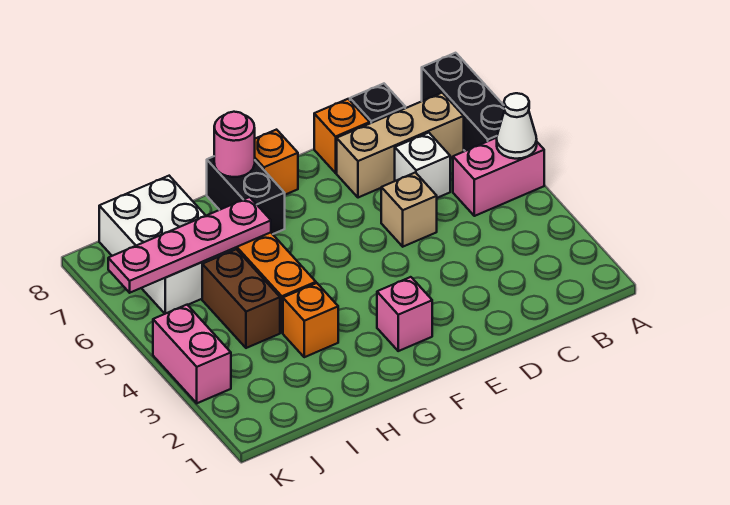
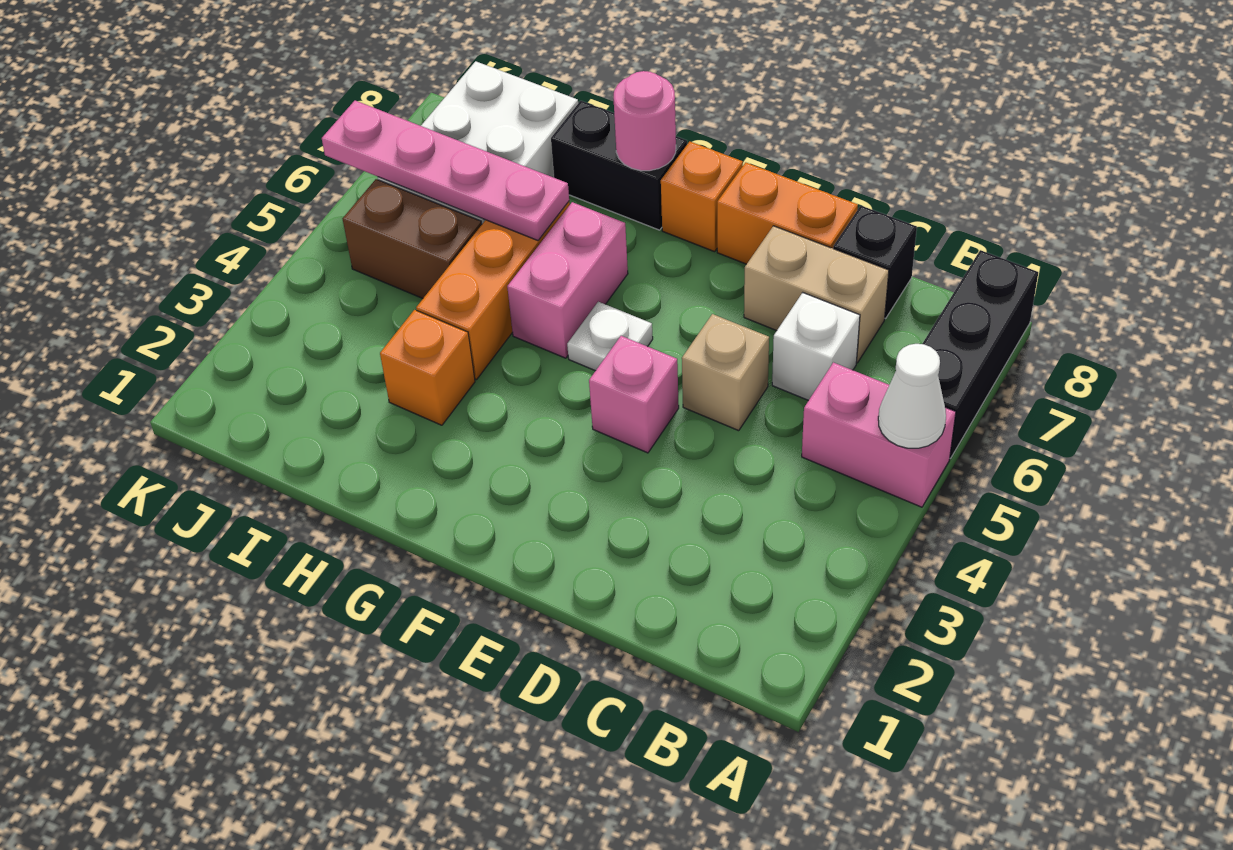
tan 1x3 brick [337,93,464,198] -> tan 1x2 brick [744,226,889,363]
orange 1x1 brick [314,99,370,173] -> orange 1x2 brick [717,162,858,264]
pink 1x1 brick [377,277,432,351] -> pink 1x1 brick moved to [589,336,679,453]
none -> white 1x1 plate [567,302,653,371]
black 1x2 brick [207,156,285,234] -> black 1x2 brick turned to [551,101,687,230]
brown 1x2 brick [202,249,280,348] -> brown 1x2 brick turned to [343,179,482,298]
pink 1x2 brick [153,305,231,403] -> pink 1x2 brick moved to [507,202,628,358]

